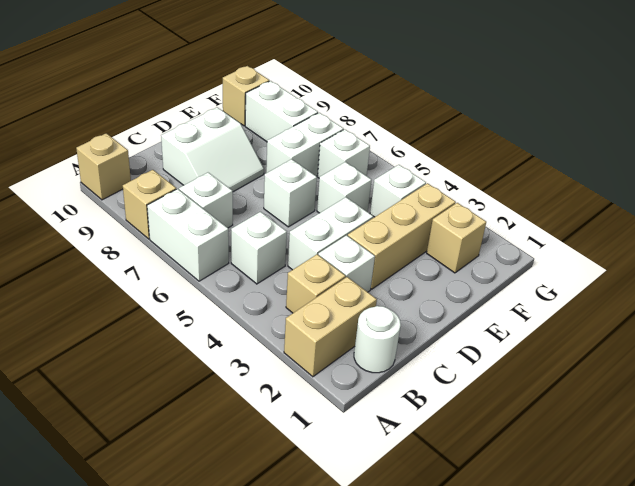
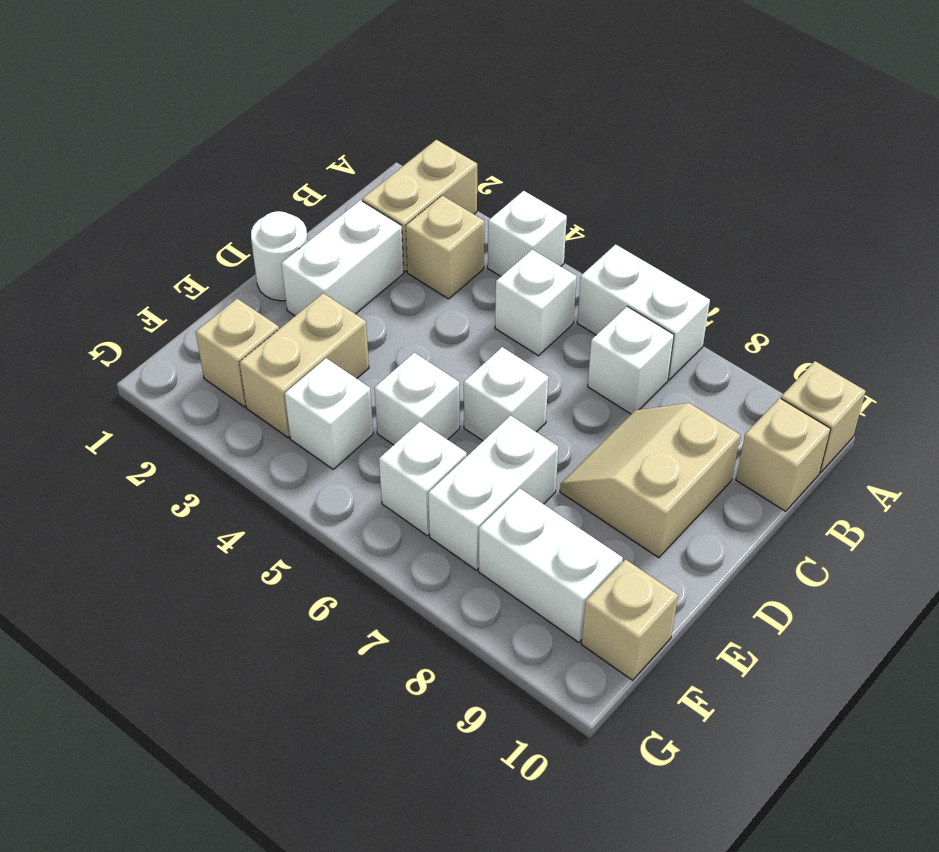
tan 1x1 brick [123,170,176,239] -> tan 1x1 brick moved to [736,398,831,511]
white 1x1 round brick [354,306,401,373] -> white 1x1 round brick moved to [251,211,308,301]
white 1x1 brick [318,235,375,292] -> white 1x1 brick moved to [488,191,567,276]
white 1x2 brick [288,197,373,270] -> white 1x2 brick moved to [282,200,404,316]
white 2x2 slope [161,107,264,192] -> tan 2x2 slope [560,403,740,558]
tan 1x3 brick [348,183,456,289] -> tan 1x2 brick [239,293,369,438]

